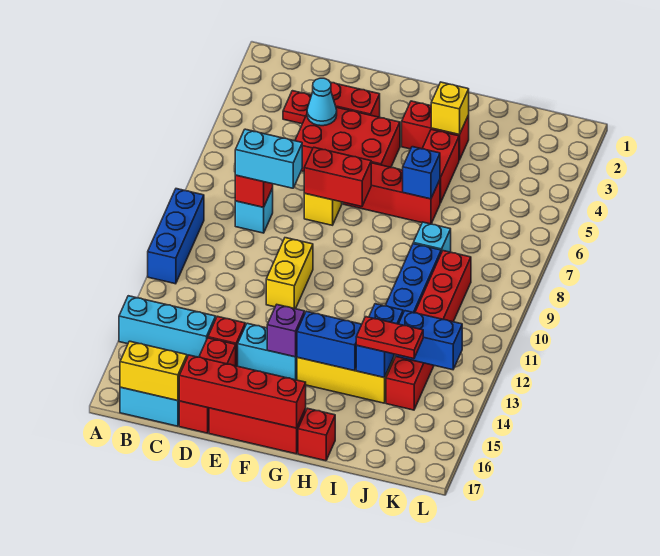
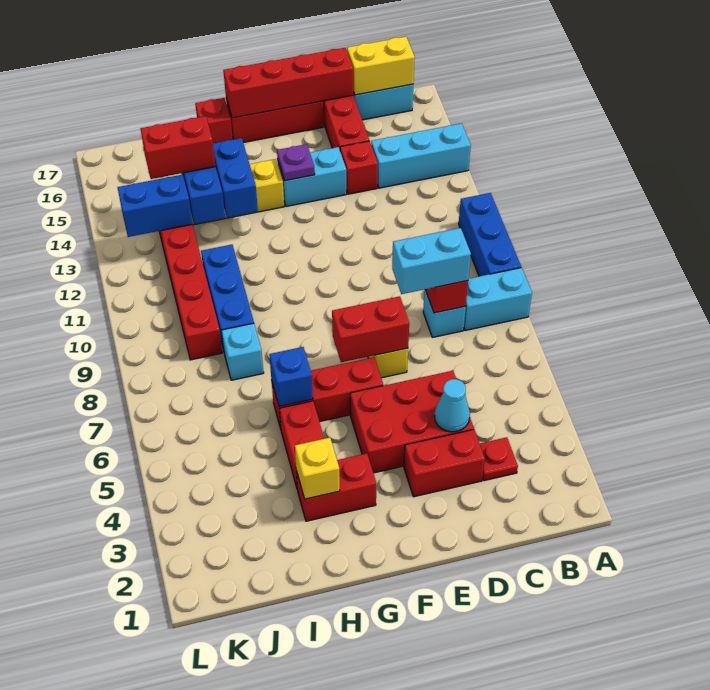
none -> cyan 1x2 brick [464,268,532,331]
yellow 1x2 brick [266,238,313,309] -> none
purple 1x1 brick [267,305,305,357] -> purple 1x1 plate [277,144,315,181]
blue 1x2 brick [297,311,362,371] -> blue 1x2 brick turned to [213,138,258,217]
red 1x2 plate [356,317,423,359] -> red 1x2 brick [141,116,216,179]

